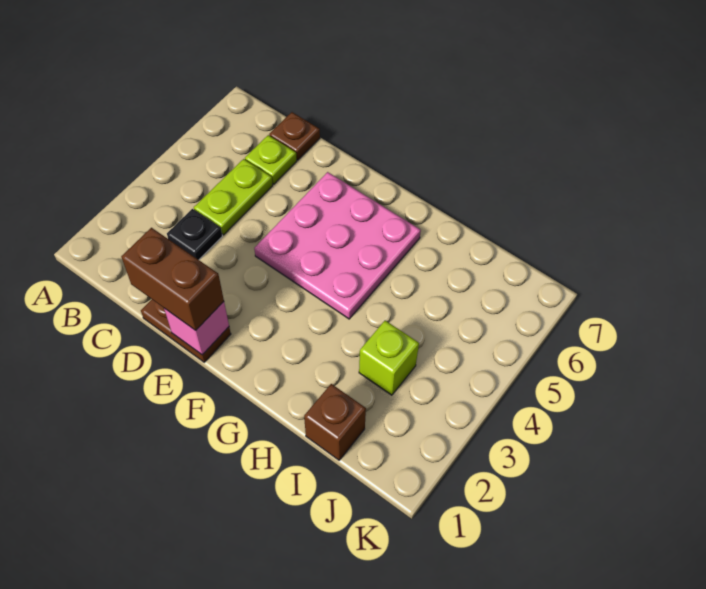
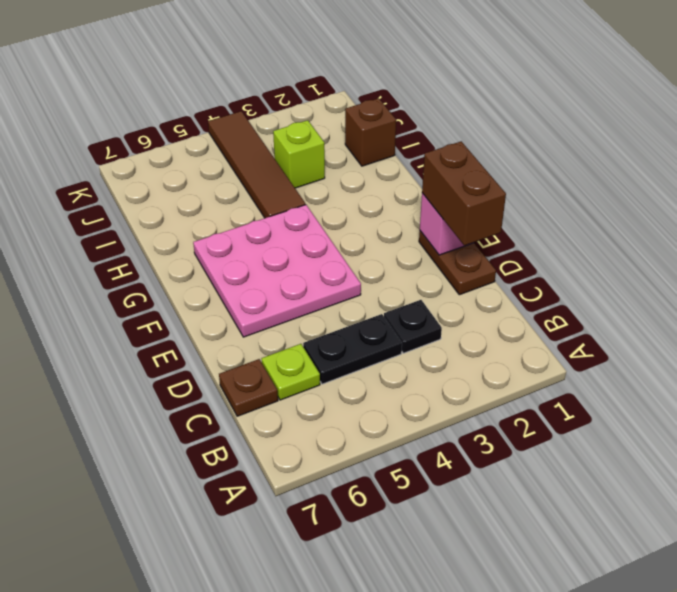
lime 1x2 plate [194,159,273,235] -> black 1x2 plate [303,314,402,384]
none -> brown 1x4 tile [208,111,306,218]

